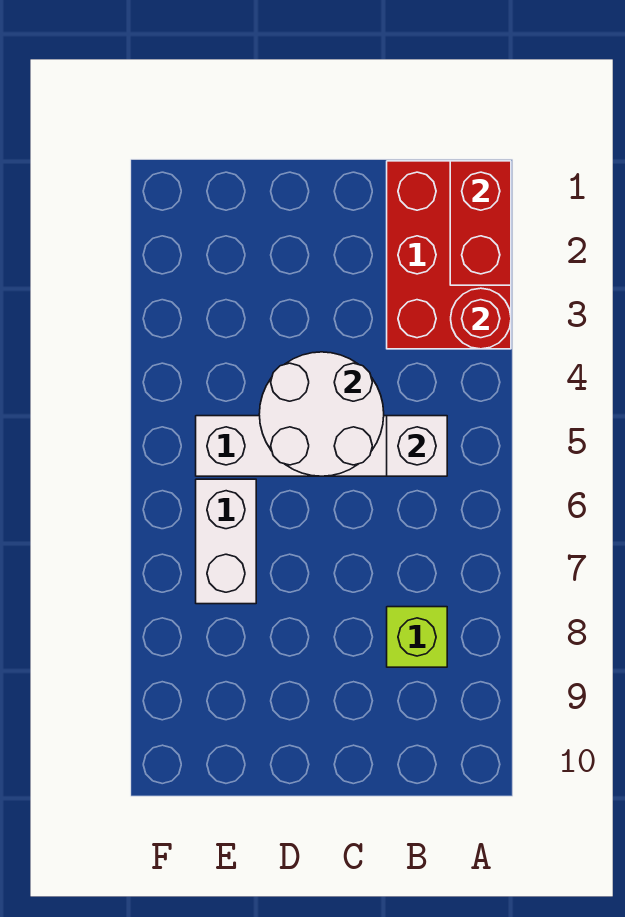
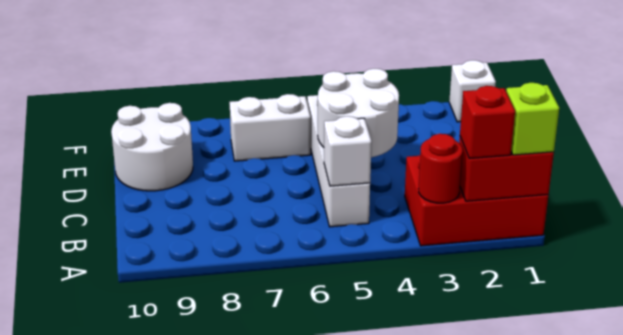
none -> red 1x1 brick [460,86,515,159]
lime 1x1 brick [387,607,447,667] -> lime 1x1 brick moved to [506,83,559,155]
none -> white 2x2 round brick [111,103,193,191]
none -> white 1x1 brick [449,60,496,122]

